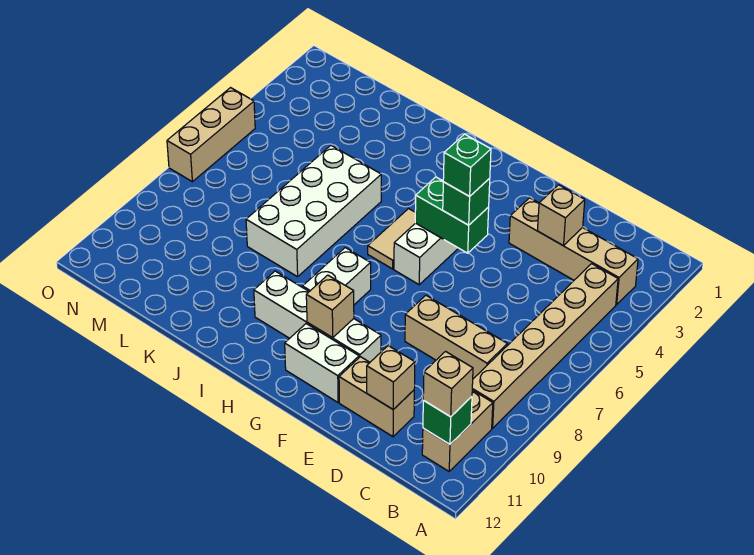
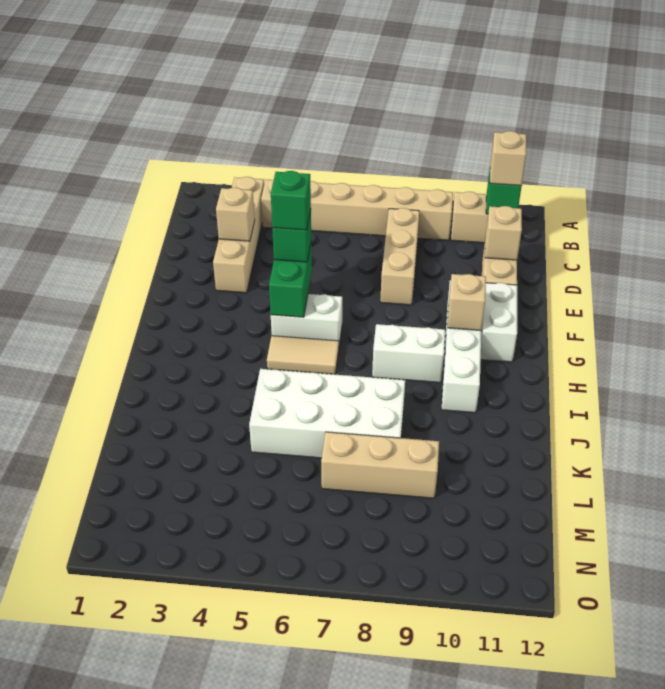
tan 1x3 brick [167,88,255,182] -> tan 1x3 brick moved to [321,432,439,498]

